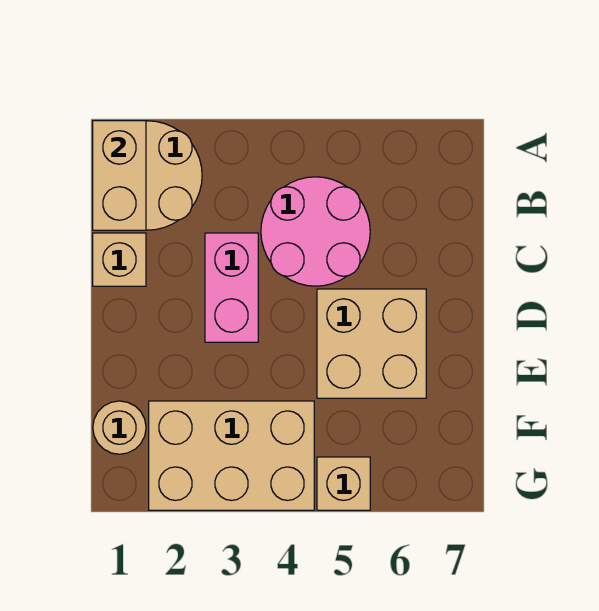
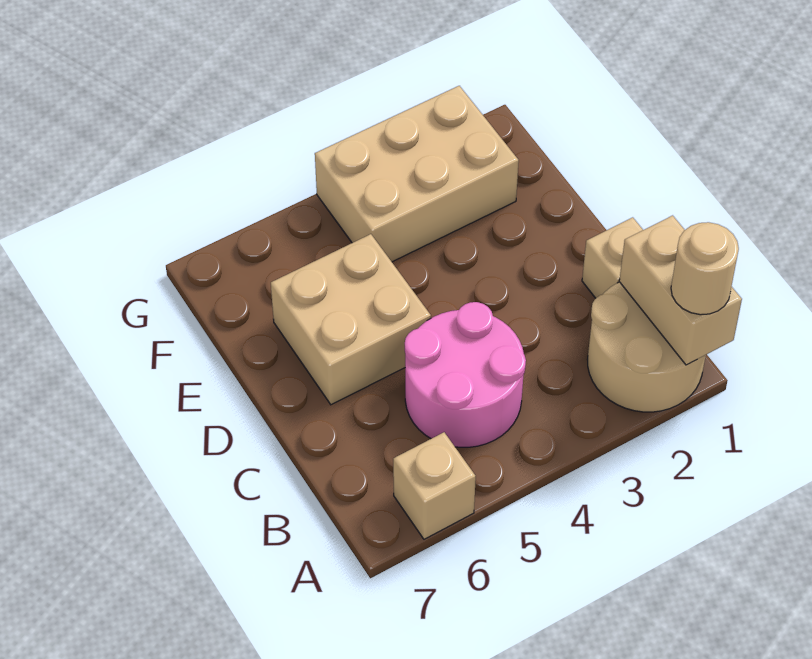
pink 1x2 brick [205,233,258,342] -> none
tan 1x1 round brick [93,401,146,454] -> tan 1x1 round brick moved to [671,222,739,315]
tan 1x1 brick [317,457,370,510] -> tan 1x1 brick moved to [393,432,476,539]

